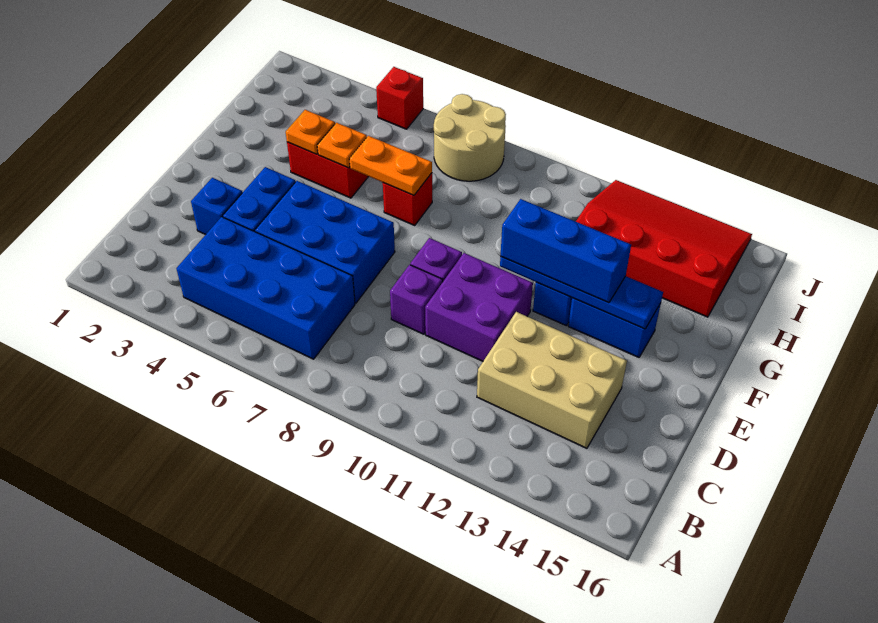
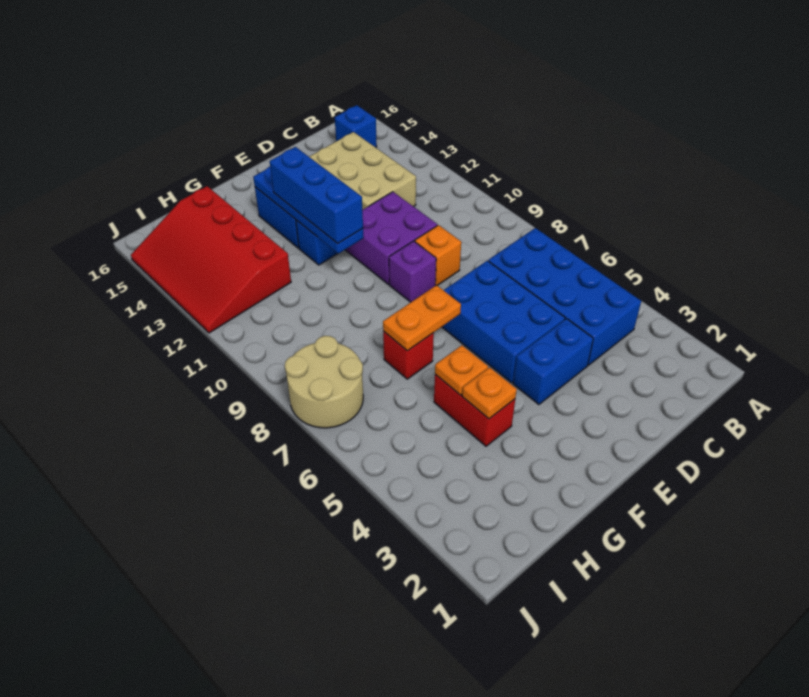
blue 1x1 brick [191,178,242,235] -> blue 1x1 brick moved to [335,105,377,147]
purple 1x1 brick [390,265,443,334] -> orange 1x1 brick [415,225,461,286]
orange 1x2 plate [349,136,432,195] -> orange 1x2 plate turned to [383,285,461,351]
red 1x1 brick [376,67,423,129] -> none

